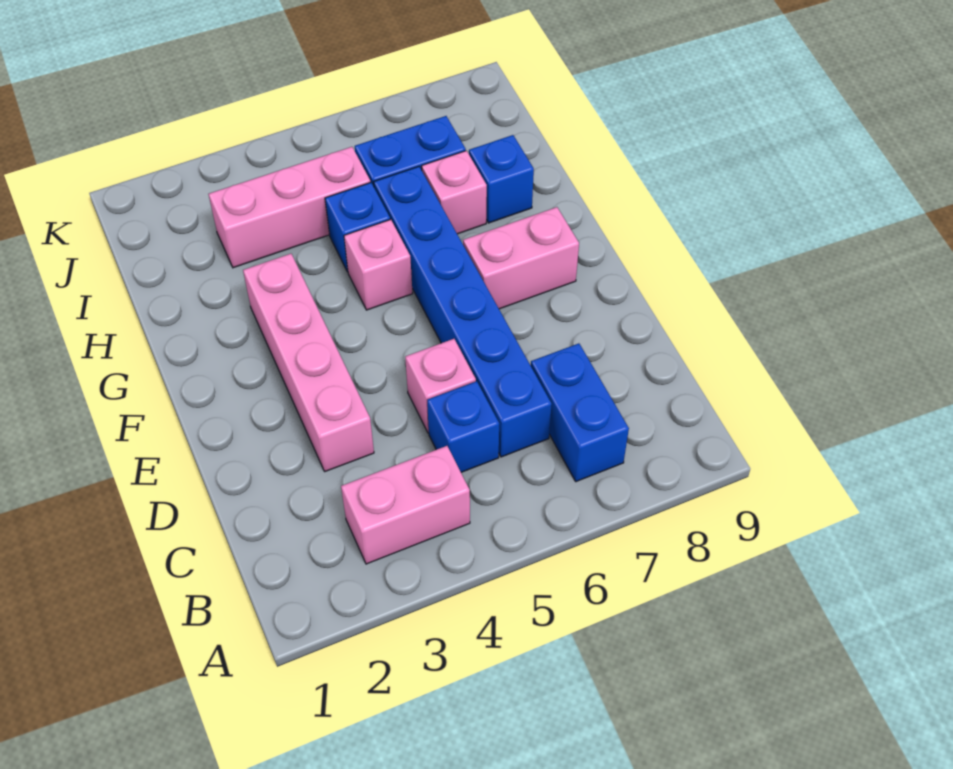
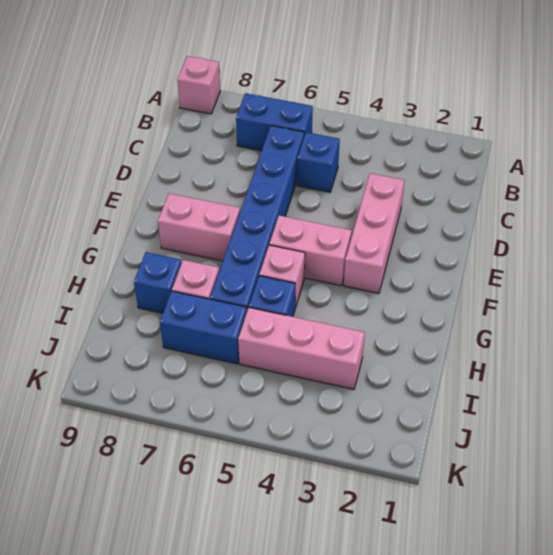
pink 1x2 brick [341,446,470,564] -> pink 1x2 brick moved to [269,216,352,286]
blue 1x2 brick [531,343,629,482] -> blue 1x2 brick turned to [236,93,313,151]
pink 1x4 brick [243,254,374,471] -> pink 1x3 brick [344,173,405,293]
pink 1x1 brick [405,339,476,433] -> pink 1x1 brick moved to [177,56,220,114]

